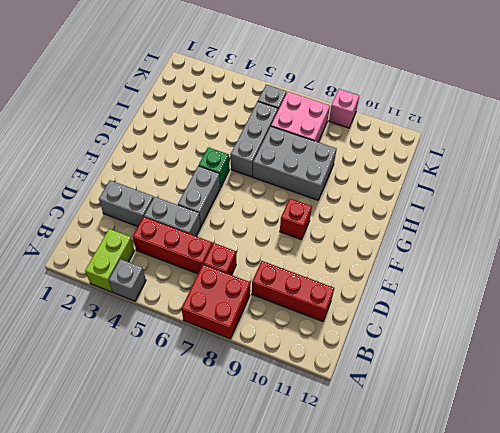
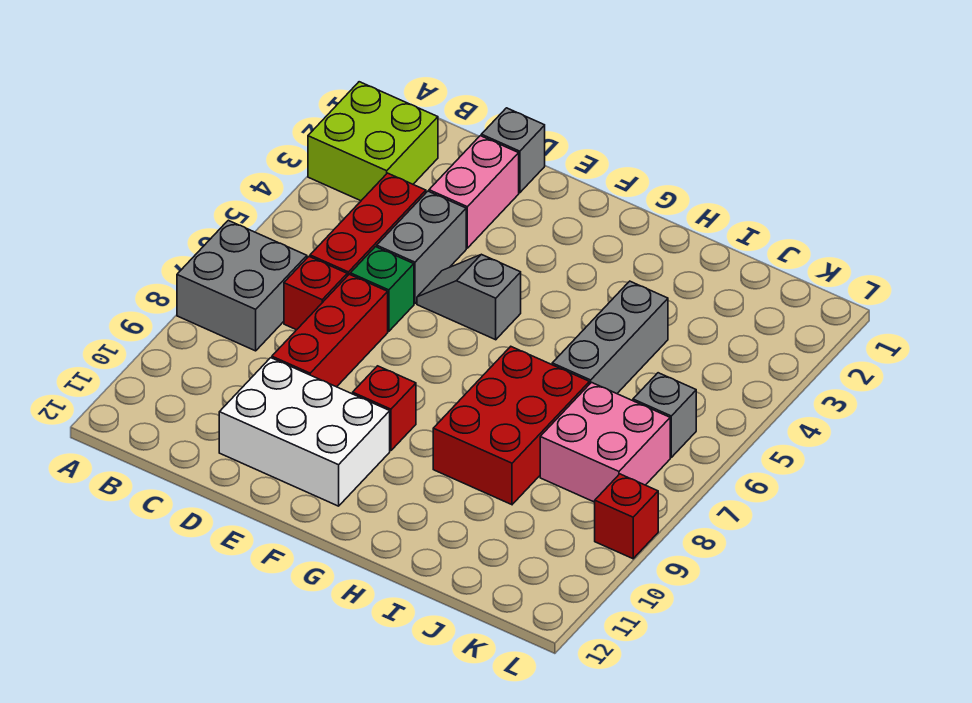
lime 1x2 brick [85,229,134,292] -> lime 2x2 brick [308,82,438,201]
grey 1x1 brick [109,259,146,301] -> grey 1x1 brick moved to [481,108,545,193]
red 2x2 brick [181,264,250,339] -> grey 2x2 brick [177,220,307,351]
red 1x3 brick [252,261,334,321] -> red 1x3 brick moved to [272,274,388,387]
grey 1x2 brick [99,180,154,226] -> pink 1x2 brick [429,136,519,248]
none -> white 2x3 brick [219,358,390,506]
grey 1x2 brick [178,166,220,226] -> grey 1x2 slope [417,254,521,340]
green 1x1 brick [199,147,229,188] -> green 1x1 brick moved to [350,247,414,331]
grey 1x3 brick [231,102,278,177] -> grey 1x3 brick turned to [552,281,668,394]
grey 2x3 brick [253,126,337,200] -> red 2x3 brick [433,347,589,505]
pink 1x1 brick [329,89,359,128] -> red 1x1 brick [595,474,658,559]

